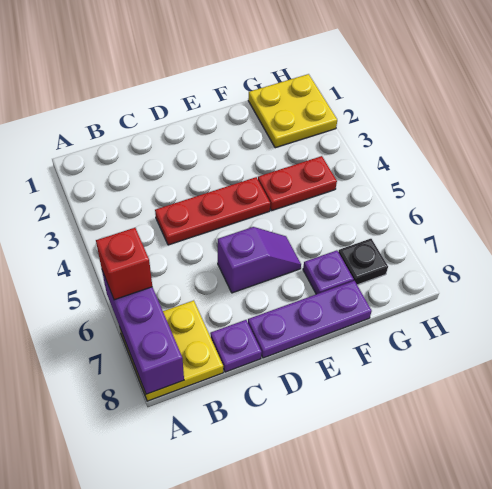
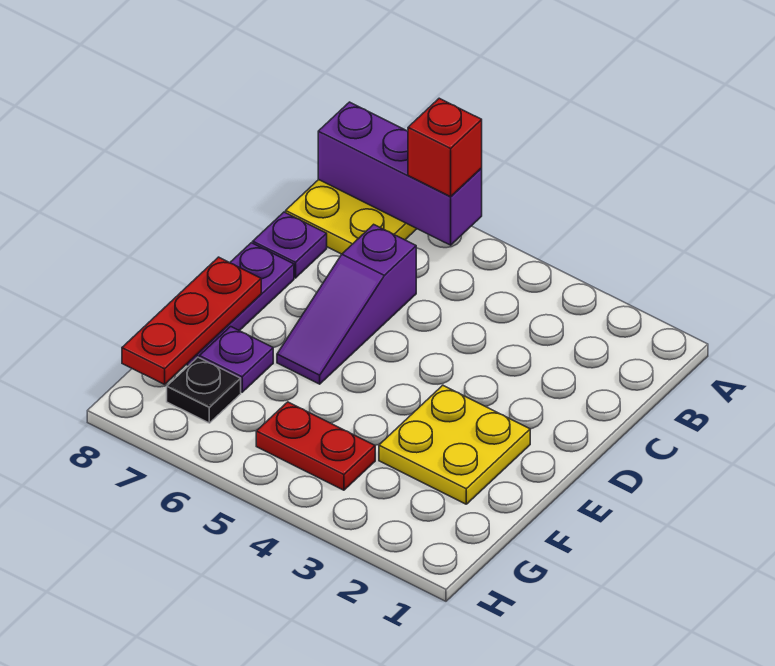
red 1x3 plate [155,177,270,245] -> red 1x3 plate moved to [122,257,261,384]
purple 1x2 slope [218,227,301,293] -> purple 1x3 slope [277,224,416,384]
red 1x2 plate [258,156,337,211] -> red 1x2 plate turned to [256,402,375,490]
yellow 2x2 plate [248,74,337,148] -> yellow 2x2 plate moved to [379,385,530,504]

